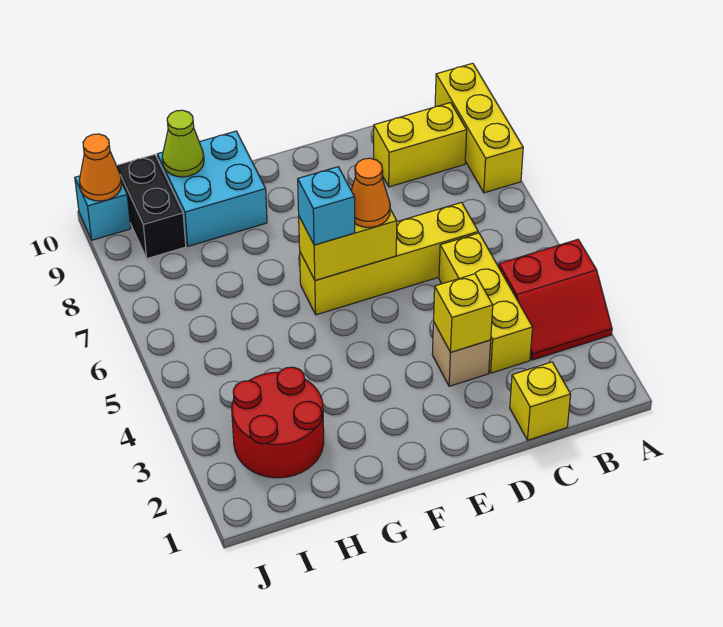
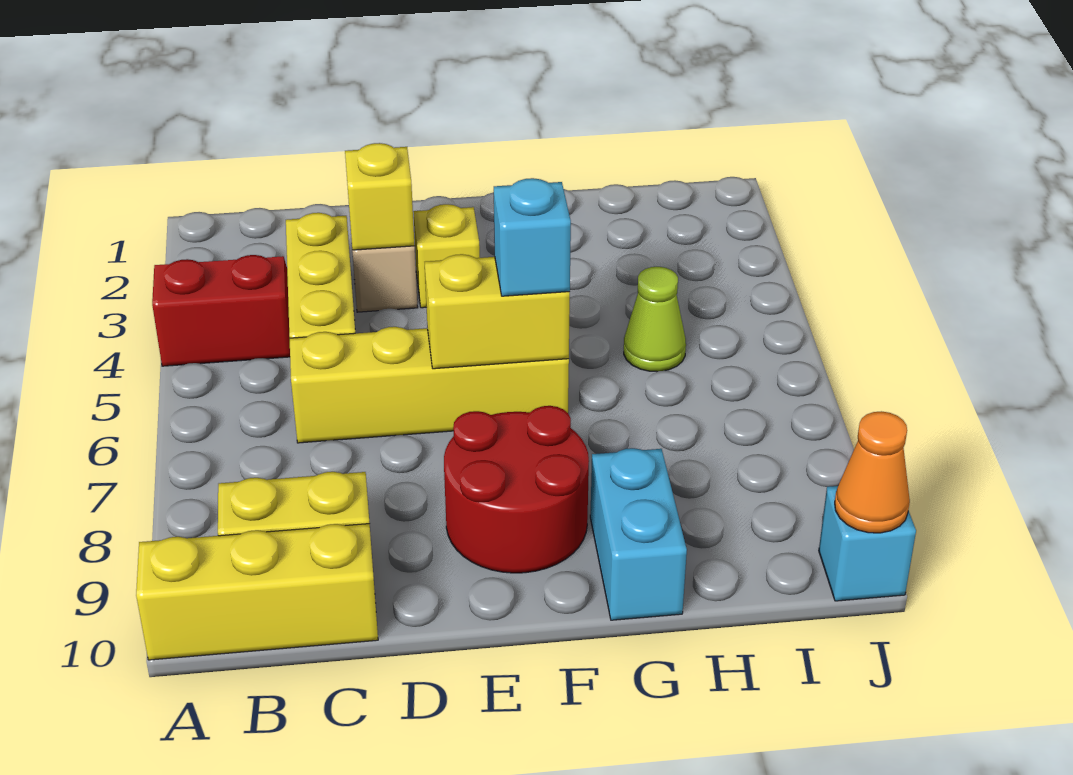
yellow 1x3 brick [435,63,523,193] -> yellow 1x3 brick turned to [136,524,378,660]
yellow 1x1 brick [510,362,571,440] -> yellow 1x1 brick moved to [413,204,480,308]
orange 1x1 cone [351,158,390,227] -> none
cyan 2x2 brick [157,131,267,246] -> cyan 1x2 brick [590,448,687,620]
red 2x2 round brick [232,367,324,478] -> red 2x2 round brick moved to [444,406,589,573]
lime 1x1 cone [162,110,204,177] -> lime 1x1 cone moved to [624,267,686,372]
black 1x2 brick [117,155,186,259] -> none

